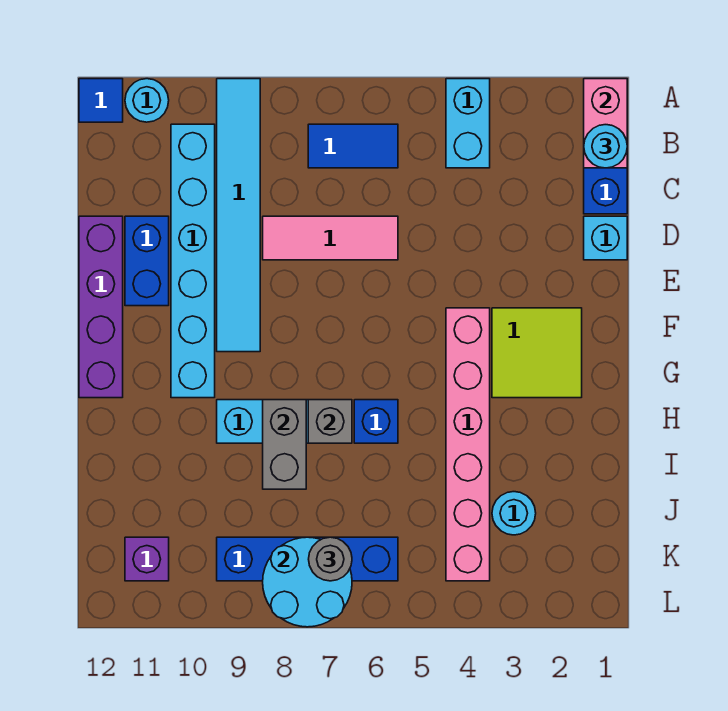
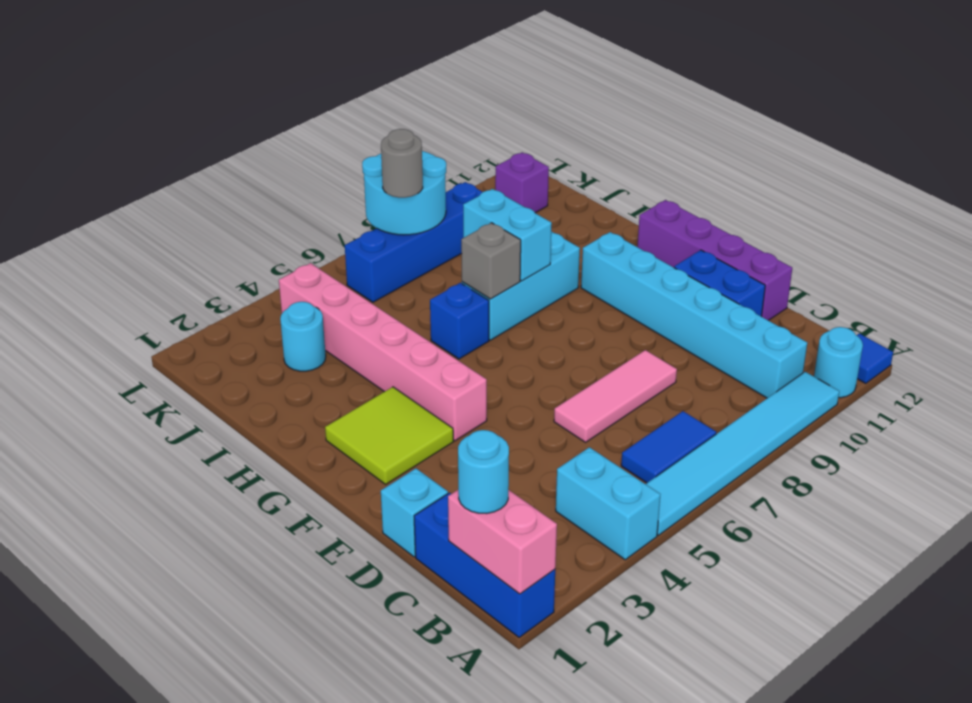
cyan 1x6 tile [217,79,260,352] -> cyan 1x6 tile turned to [646,372,839,535]
grey 1x2 brick [263,400,306,489] -> cyan 1x2 brick [463,189,552,281]

